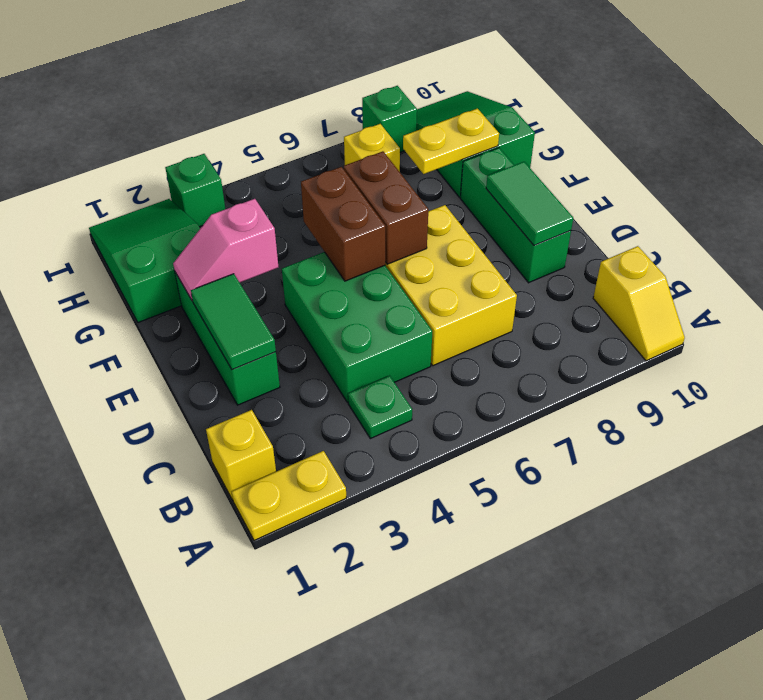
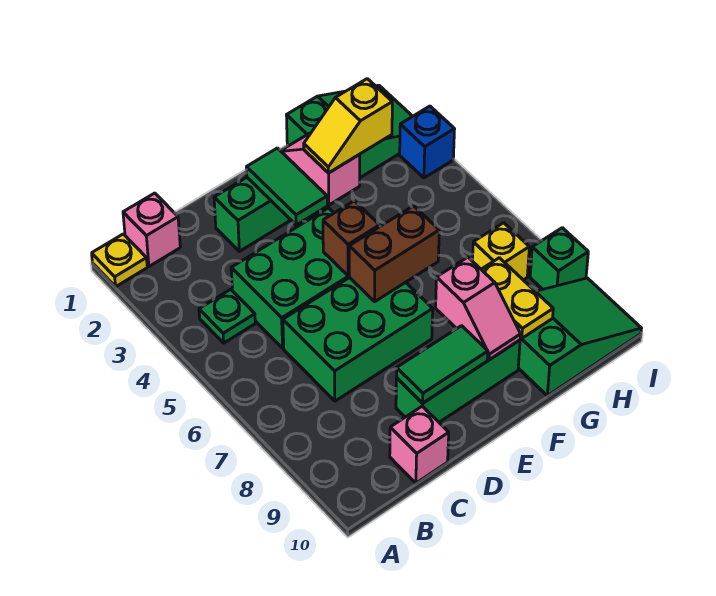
yellow 1x2 plate [232,451,346,540] -> yellow 1x1 plate [92,234,147,286]
yellow 1x2 slope [593,246,685,361] -> yellow 1x2 slope moved to [304,79,392,173]
yellow 1x1 brick [206,410,276,500] -> pink 1x1 brick [123,193,180,266]
yellow 2x3 brick [385,205,517,366] -> green 2x3 brick [283,278,433,401]
none -> pink 1x1 brick [390,406,449,483]
green 1x2 tile [191,274,276,370] -> green 1x2 tile turned to [246,148,327,225]
brown 1x2 brick [301,167,385,281] -> brown 1x1 brick [323,201,380,276]
none -> pink 1x2 slope [436,257,521,360]
green 1x1 brick [165,154,225,227] -> blue 1x1 brick [400,106,455,178]

